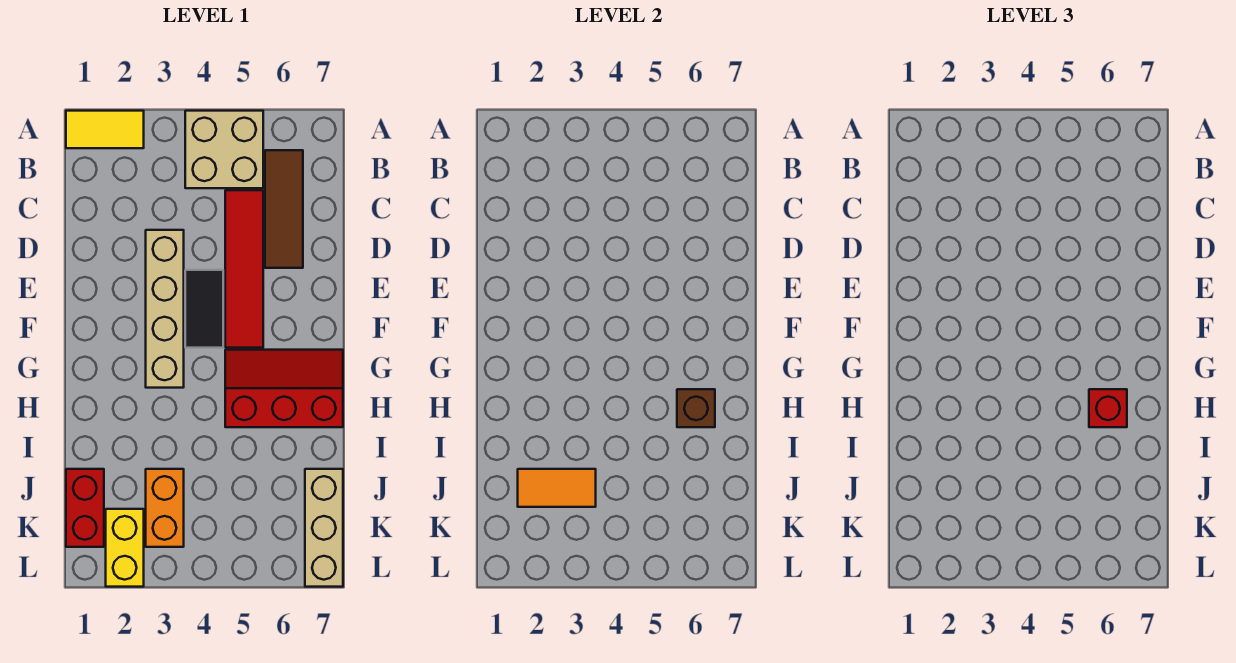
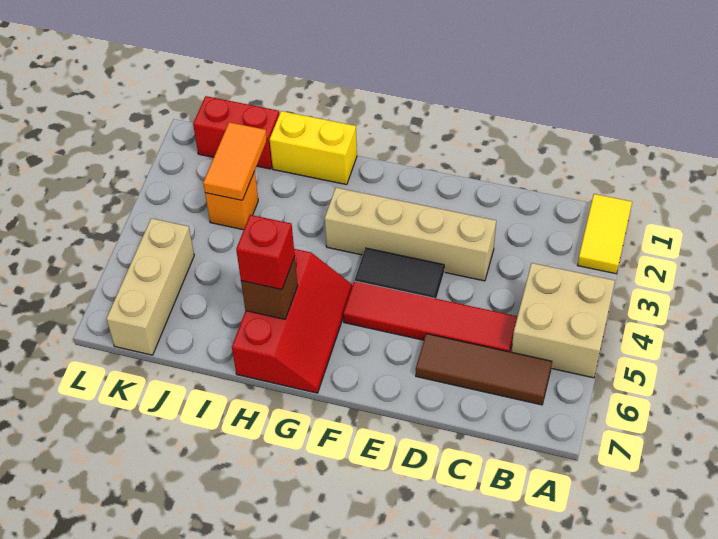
orange 1x2 brick [146,469,184,547] -> orange 1x1 brick [205,172,258,230]
tan 1x3 brick [305,469,343,587] -> tan 1x3 brick turned to [106,218,194,355]
yellow 1x2 brick [106,509,144,587] -> yellow 1x2 brick moved to [270,111,357,185]

